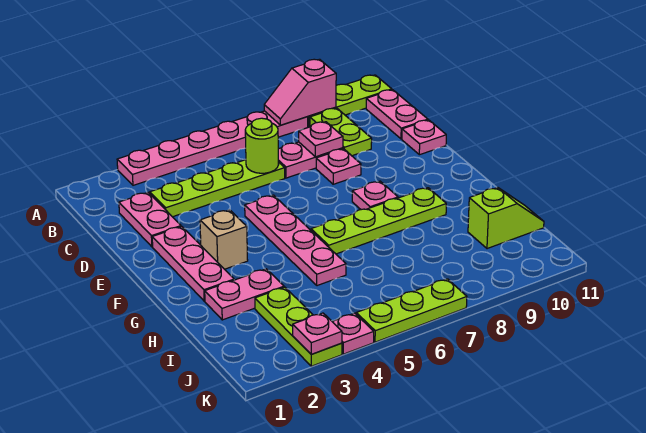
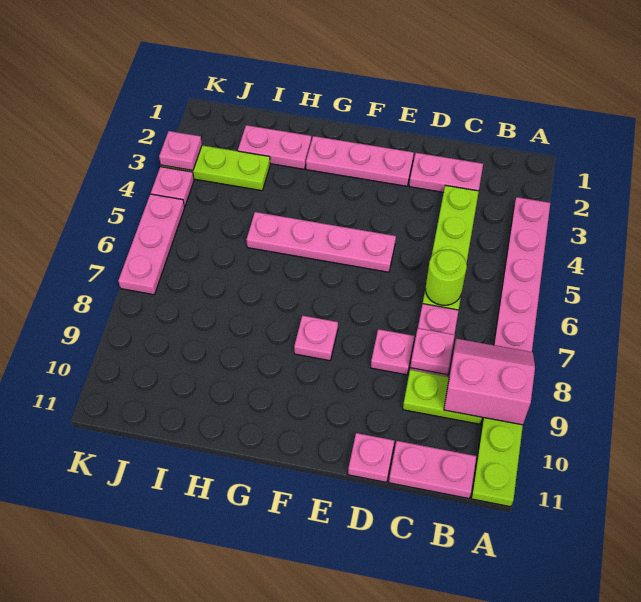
pink 1x2 slope [264,59,336,125] -> pink 2x2 slope [444,339,535,425]
tan 1x1 brick [200,210,248,269] -> none
lime 1x4 plate [311,188,446,254] -> none
pink 1x2 plate [205,269,284,320] -> pink 1x2 plate turned to [238,125,311,169]
lime 1x2 slope [468,188,544,249] -> none
lime 1x3 plate [356,279,467,342] -> pink 1x3 plate [118,194,185,295]

